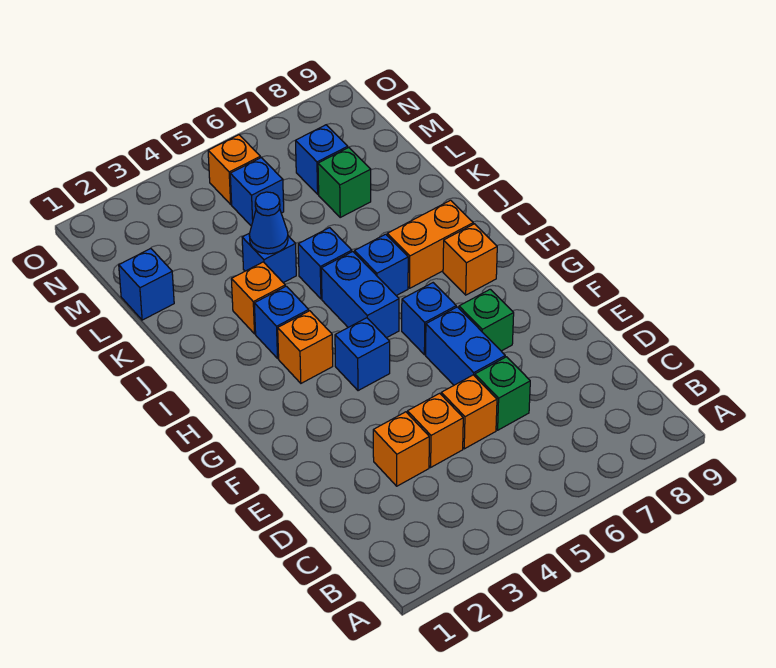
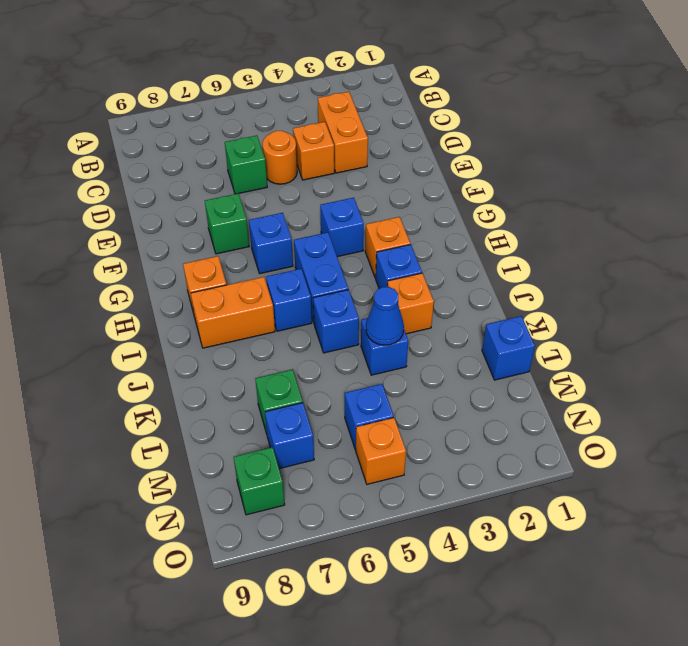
orange 1x1 brick [373,412,429,486] -> orange 1x2 brick [318,92,368,173]
orange 1x1 brick [441,375,497,449] -> orange 1x1 round brick [262,131,297,184]
blue 1x2 brick [426,307,505,385] -> none
none -> green 1x1 brick [234,447,285,515]

